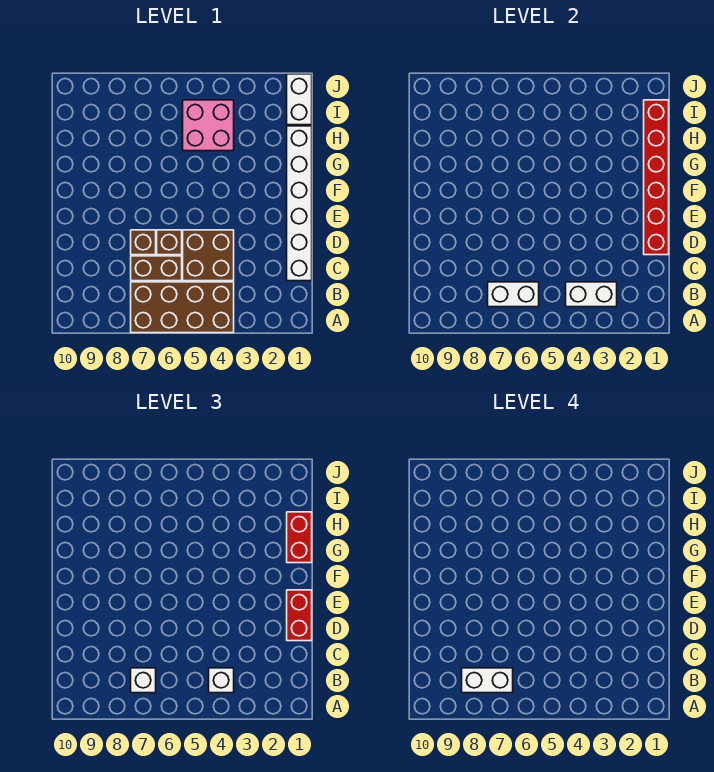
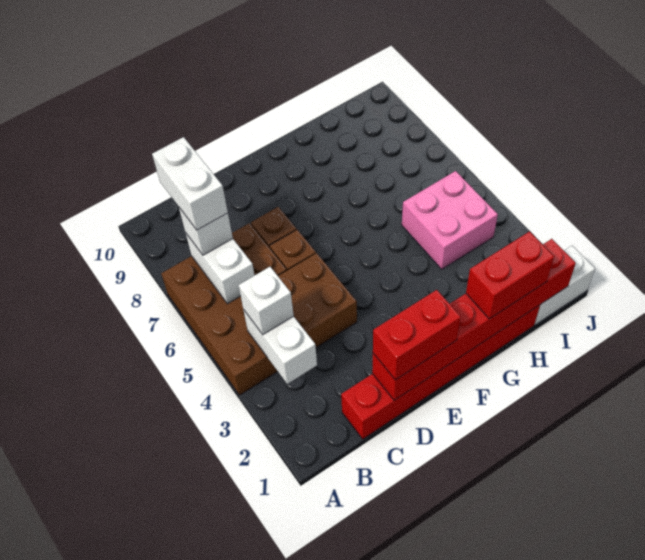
white 1x6 brick [287,126,312,281] -> red 1x6 brick [341,305,540,439]

